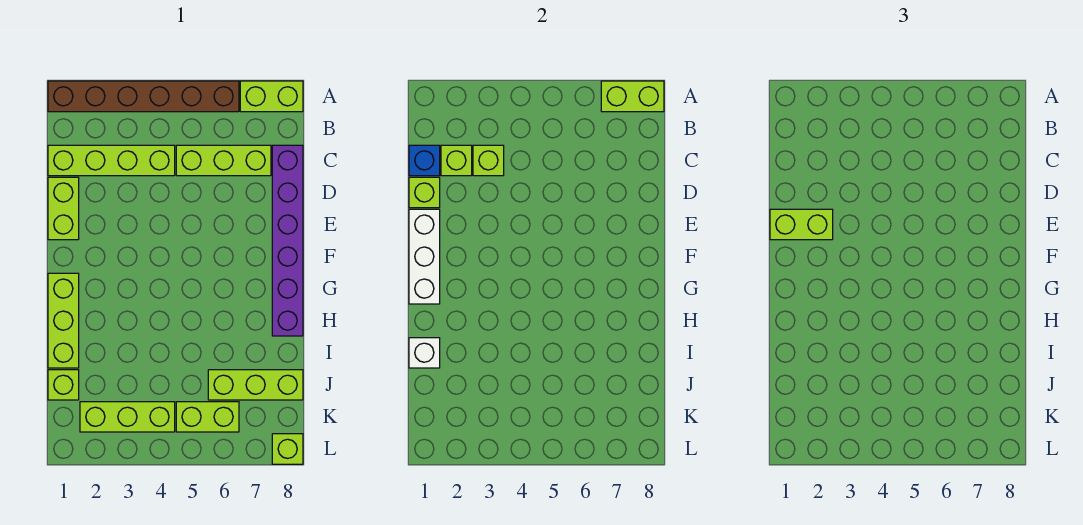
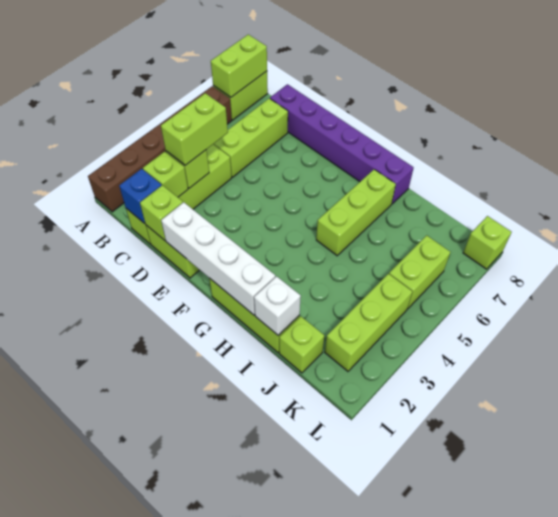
white 1x3 brick [409,209,440,304] -> white 1x4 brick [161,202,275,315]
lime 1x2 brick [770,209,833,240] -> lime 1x2 brick moved to [161,93,228,165]
lime 1x3 brick [208,370,303,400] -> lime 1x3 brick moved to [316,169,396,256]

